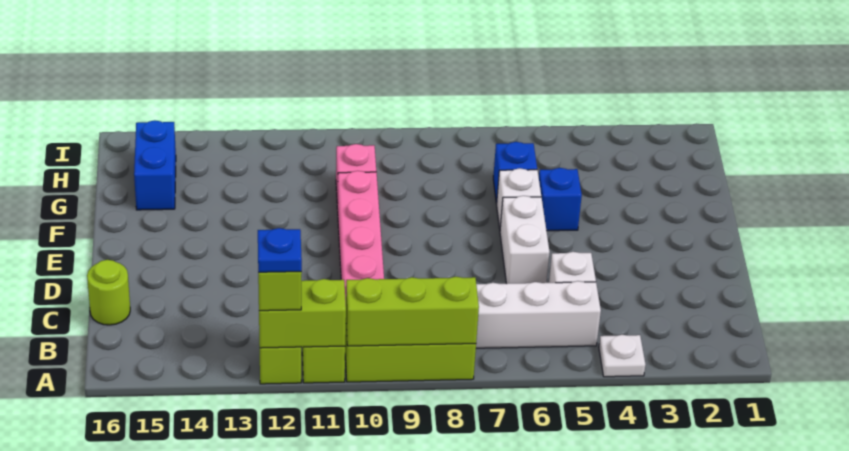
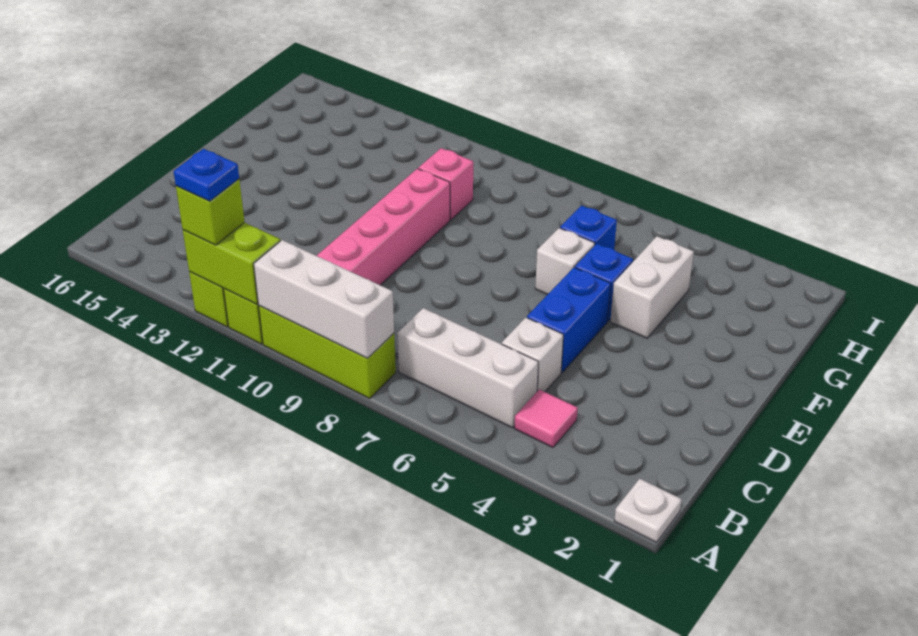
white 1x1 plate [599,335,646,377] -> white 1x1 plate moved to [614,479,681,542]
lime 1x3 brick [346,277,479,346] -> white 1x3 brick [254,240,394,358]
none -> pink 1x1 tile [514,389,578,448]
lime 1x1 round brick [87,260,130,325] -> none
white 1x2 brick [500,196,550,284] -> white 1x2 brick moved to [610,236,694,338]
blue 1x2 brick [134,120,176,210] -> blue 1x2 brick moved to [527,268,611,372]

